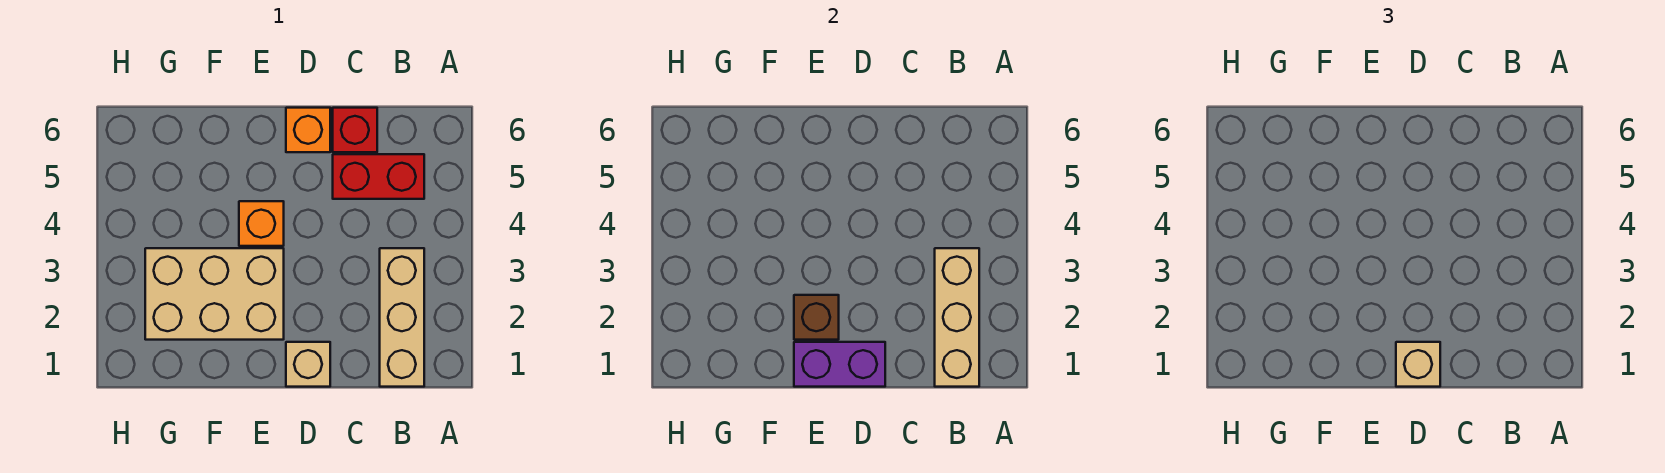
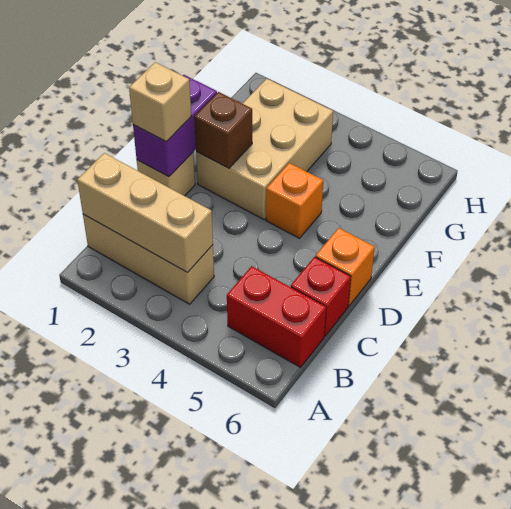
red 1x2 brick [333,154,424,199] -> red 1x2 brick turned to [227,266,326,367]

